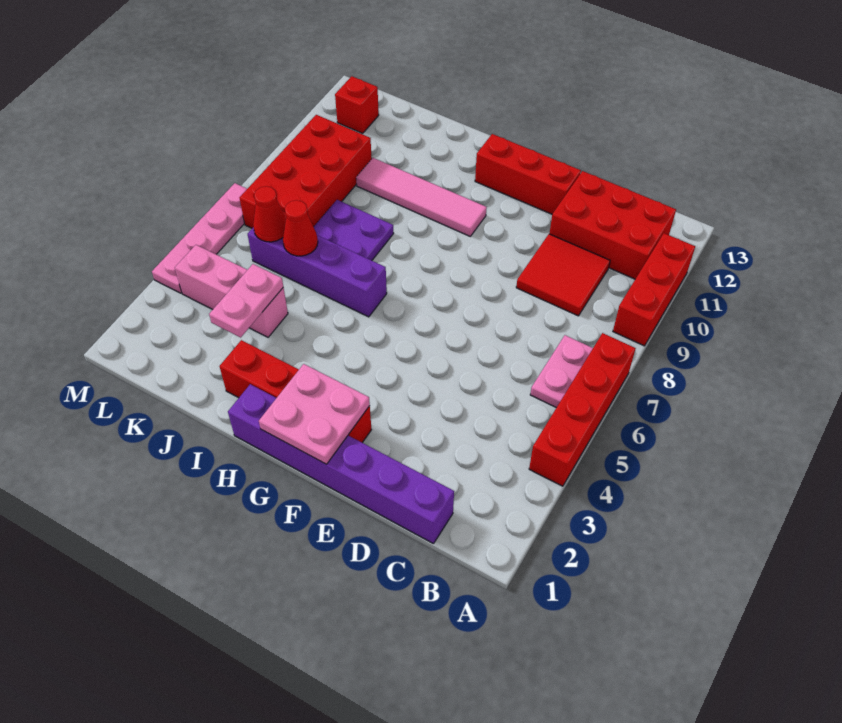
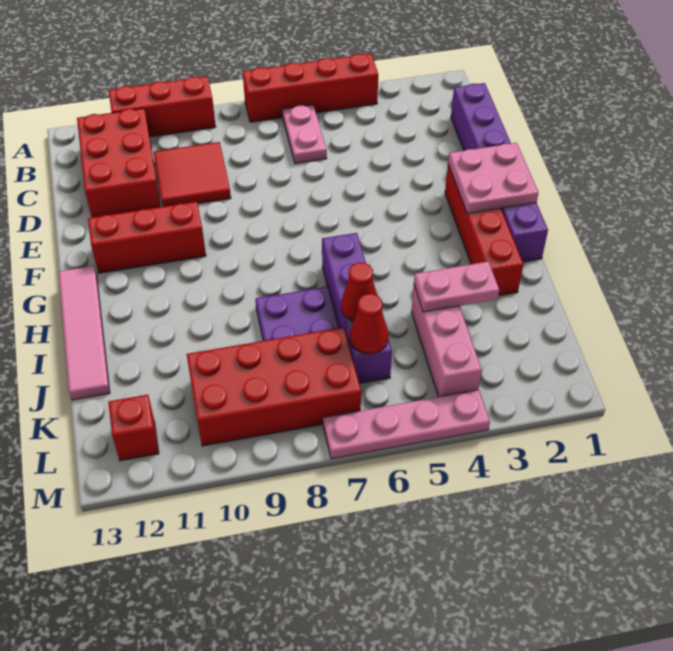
pink 1x2 plate [530,335,593,408] -> pink 1x2 plate turned to [282,105,327,164]
red 1x3 brick [475,134,581,214] -> red 1x3 brick turned to [88,202,206,273]
pink 1x4 tile [356,158,487,236] -> pink 1x4 tile moved to [59,266,110,400]

